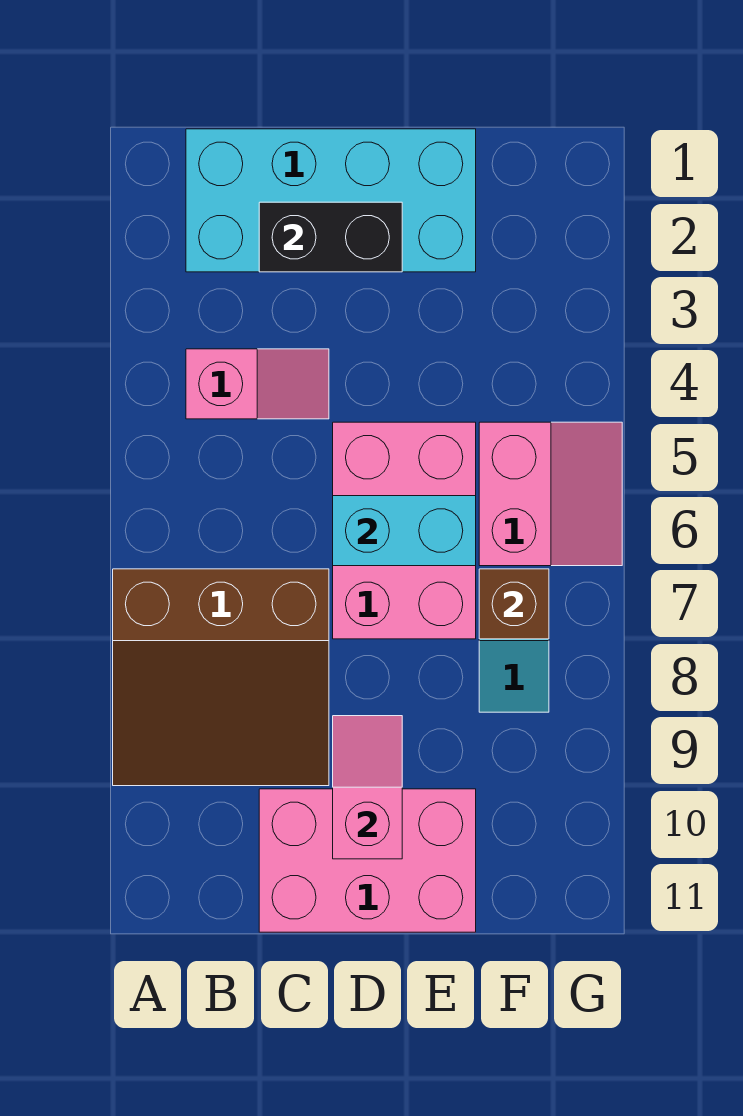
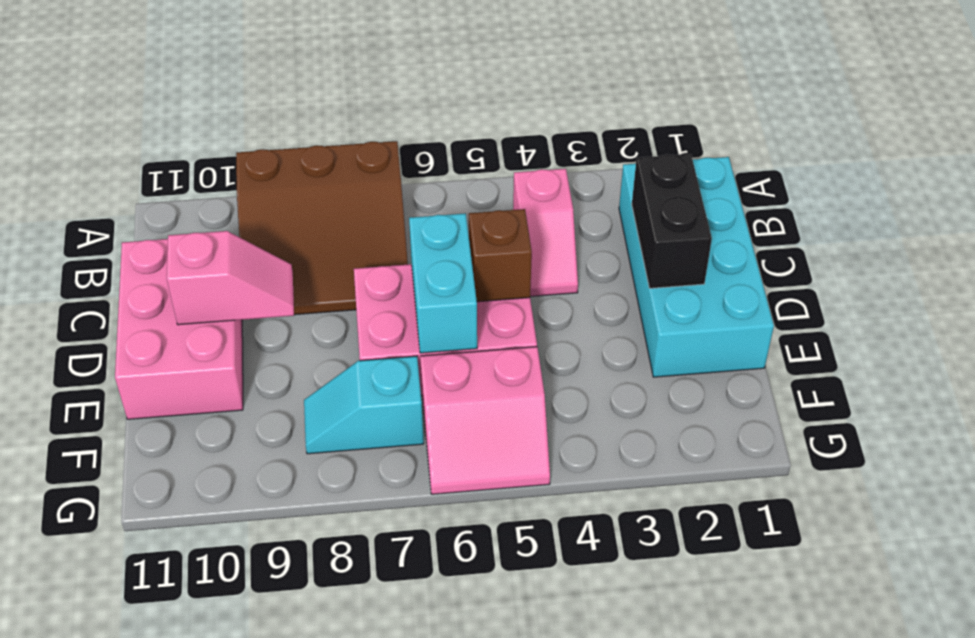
brown 3x3 slope [113,569,329,786] -> brown 3x3 slope turned to [236,141,408,315]
brown 1x1 brick [479,569,549,639] -> brown 1x1 brick moved to [469,209,532,302]

